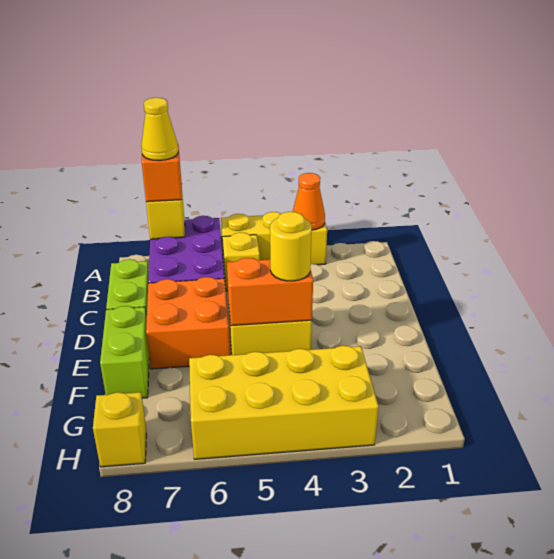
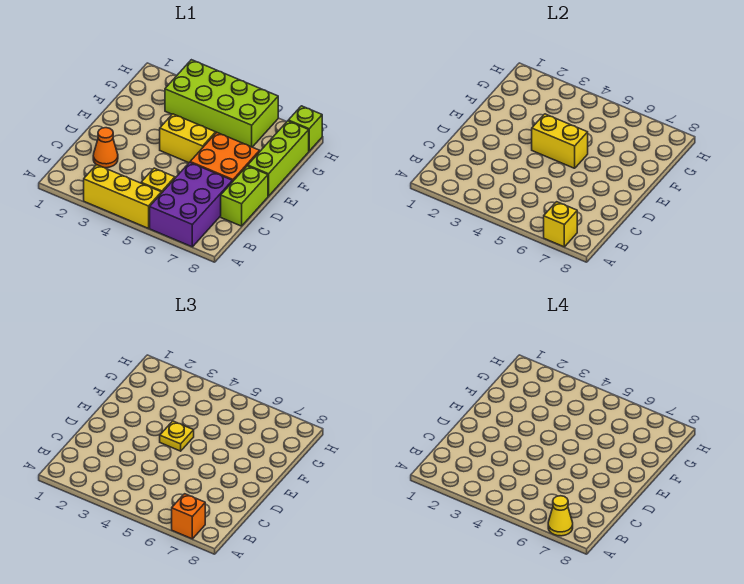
orange 1x1 cone [293,173,325,230] -> orange 1x1 cone moved to [93,128,118,168]
orange 1x2 brick [227,258,313,326] -> yellow 1x2 brick [532,114,588,168]
yellow 1x1 round brick [270,212,312,281] -> yellow 1x1 plate [160,421,194,451]
lime 1x2 brick [100,306,149,398] -> lime 1x3 brick [248,121,309,196]
yellow 2x4 brick [189,346,379,459] -> lime 2x4 brick [165,60,278,147]
yellow 1x1 brick [93,392,146,467] -> lime 1x1 brick [288,106,322,151]

